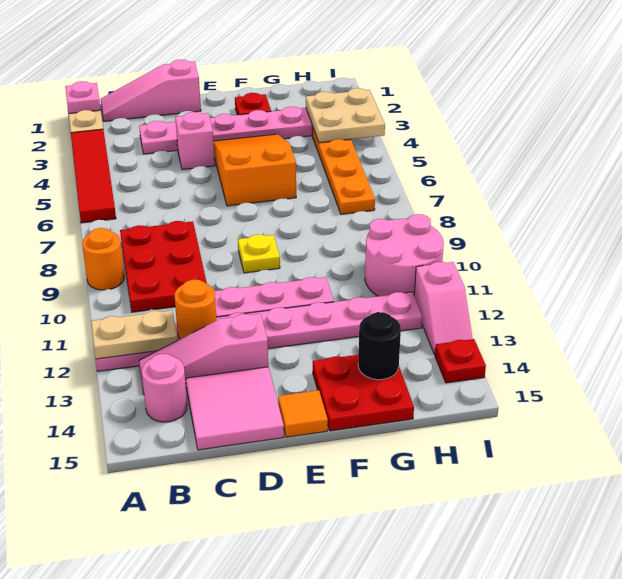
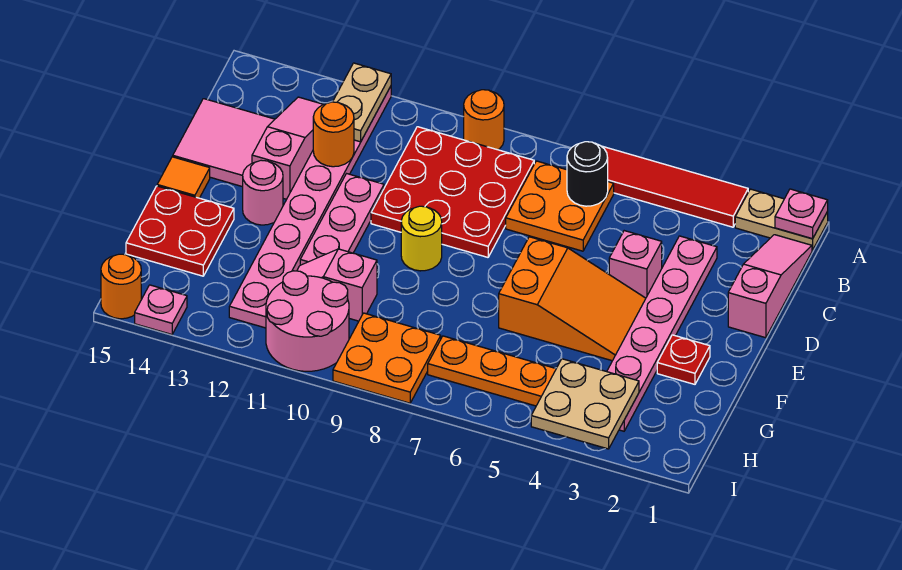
none -> orange 2x2 plate [506,161,614,251]
red 2x3 plate [120,221,207,312] -> red 3x3 plate [371,127,534,257]
pink 1x1 round brick [142,354,187,422] -> pink 1x1 round brick moved to [243,160,283,225]
yellow 1x1 plate [238,234,280,273] -> yellow 1x1 round brick [401,206,442,271]
black 1x1 round brick [358,312,401,380] -> black 1x1 round brick moved to [567,142,608,206]
none -> orange 2x2 plate [333,313,441,403]
pink 1x2 slope [414,262,472,355] -> pink 1x2 slope moved to [297,249,377,321]
red 1x1 plate [435,339,486,383] -> pink 1x1 plate [135,285,187,334]
none -> orange 1x1 round brick [101,254,141,319]

